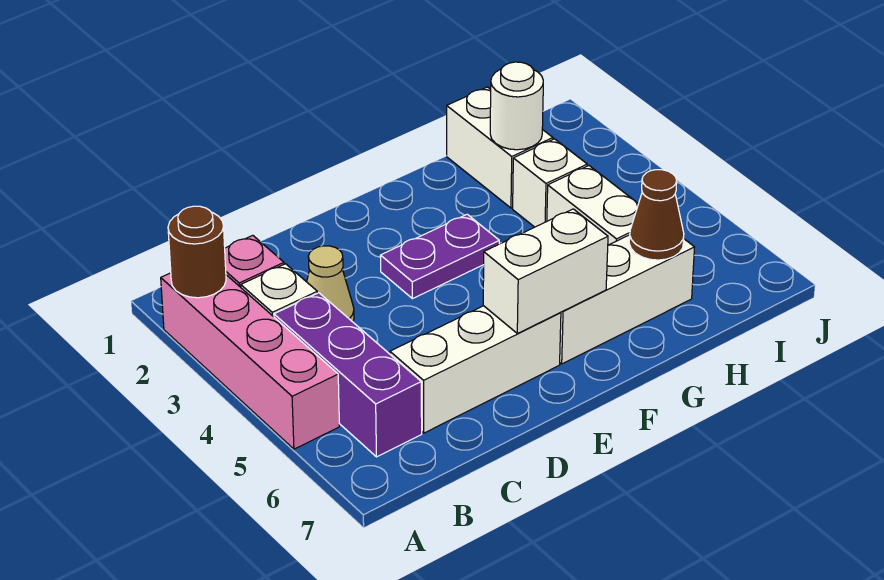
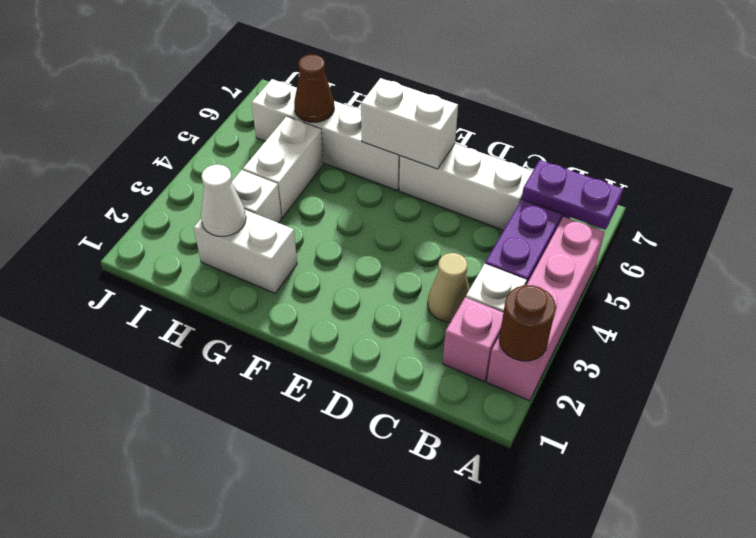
purple 1x2 plate [380,214,499,299] -> purple 1x2 plate moved to [522,160,623,230]
white 1x3 brick [560,235,695,364] -> white 1x4 brick [252,79,400,190]
white 1x2 brick [447,87,553,208] -> white 1x2 brick turned to [194,210,297,293]
white 1x1 round brick [490,62,543,150] -> white 1x1 cone [201,165,246,236]

